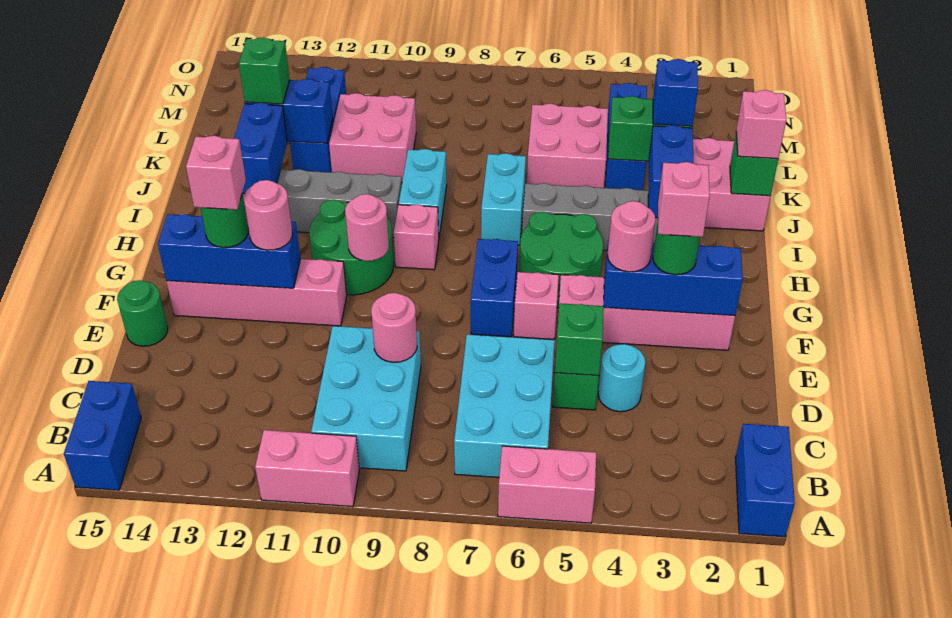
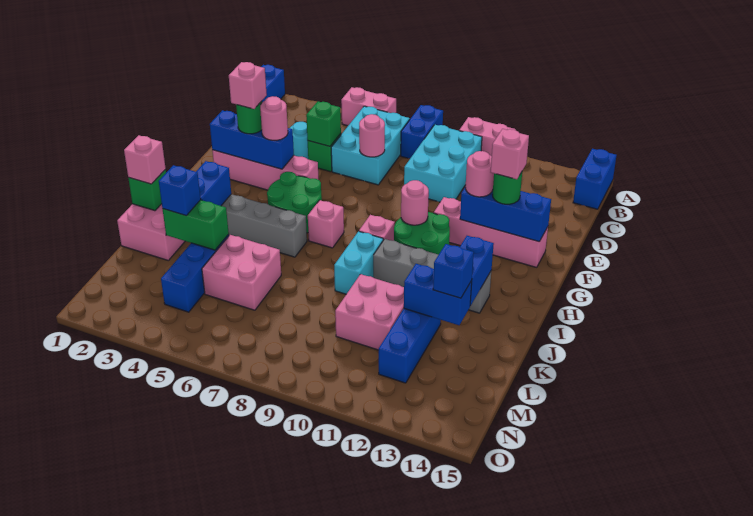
pink 1x1 round brick [371,293,417,362] -> pink 1x1 round brick moved to [359,114,385,157]
green 1x1 round brick [117,280,168,346] -> none
pink 1x1 brick [514,272,559,339] -> pink 1x1 brick moved to [308,200,344,248]
blue 1x2 brick [471,239,518,337] -> blue 1x2 brick moved to [401,105,443,158]
cyan 1x2 brick [481,153,526,245] -> none
green 1x1 brick [239,37,290,104] -> blue 1x1 brick [433,244,474,298]

